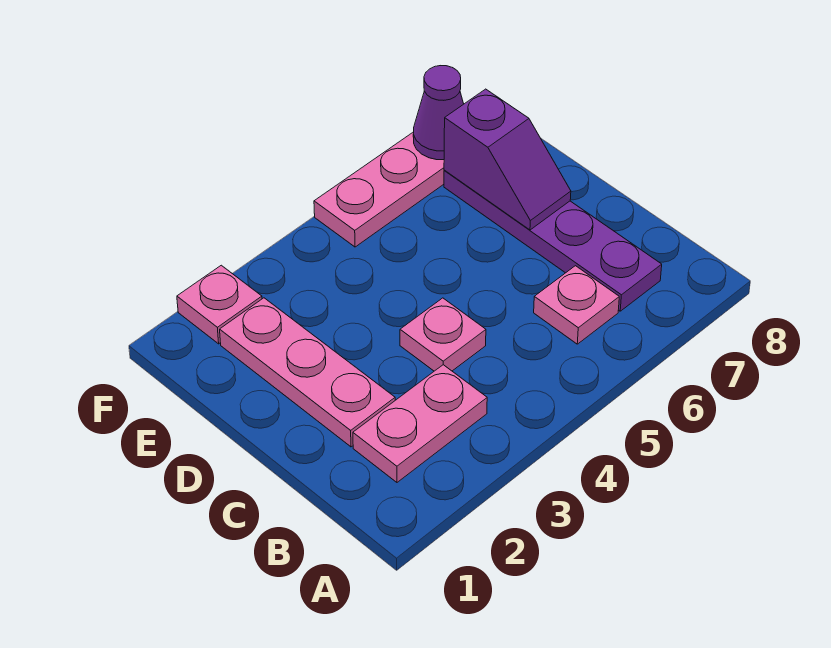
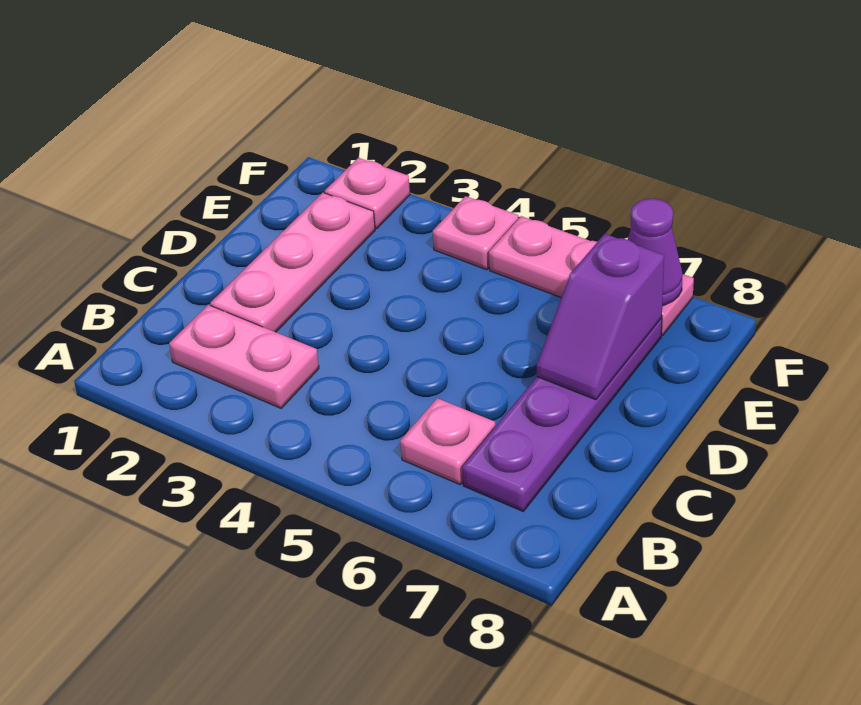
pink 1x1 plate [400,298,486,371] -> pink 1x1 plate moved to [433,196,518,270]

